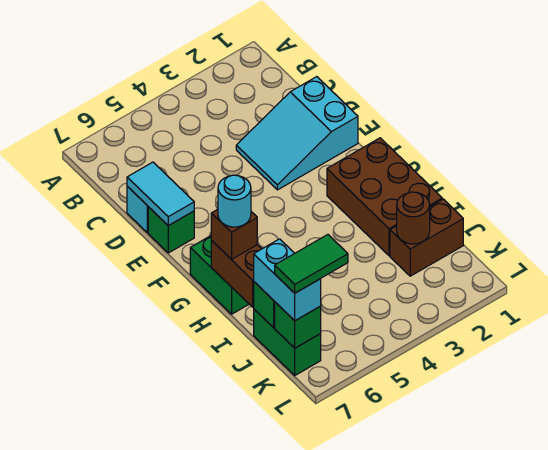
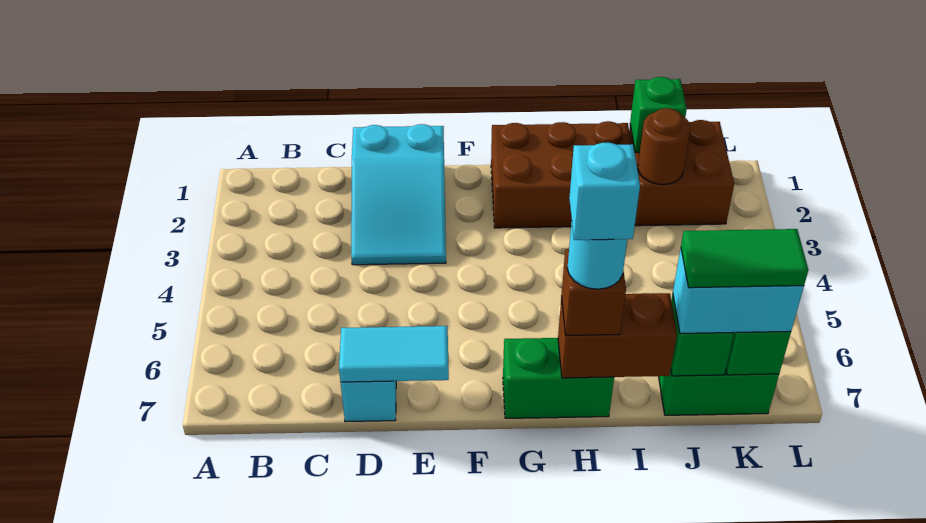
green 1x1 brick [148,207,194,253] -> green 1x1 brick moved to [630,77,687,152]
none -> cyan 1x1 brick [569,143,640,240]
brown 1x2 brick [390,199,463,276] -> brown 2x2 brick [629,120,734,226]
green 1x2 tile [275,235,348,293] -> green 1x2 tile turned to [681,229,808,288]

